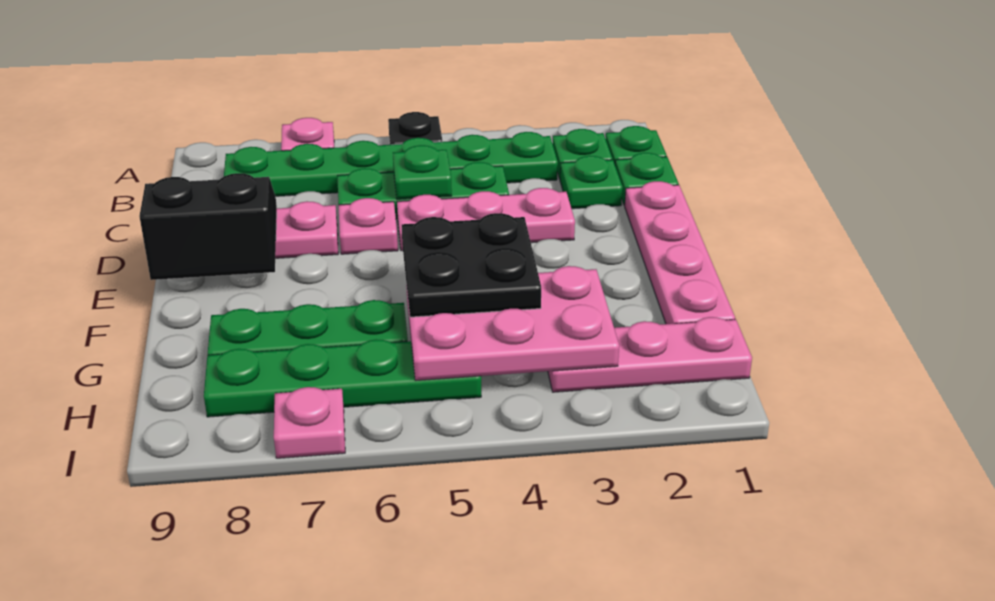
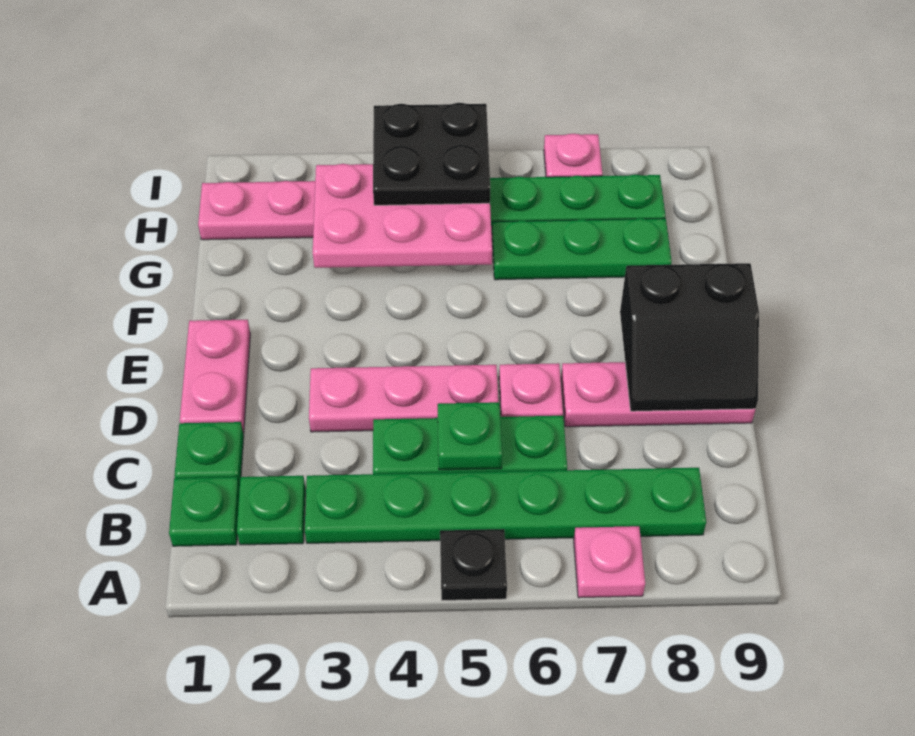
green 1x1 plate [560,156,623,209] -> none
pink 1x4 plate [625,181,735,324] -> pink 1x2 plate [180,320,250,433]
black 2x2 plate [402,213,541,317] -> black 2x2 plate moved to [373,103,490,205]

